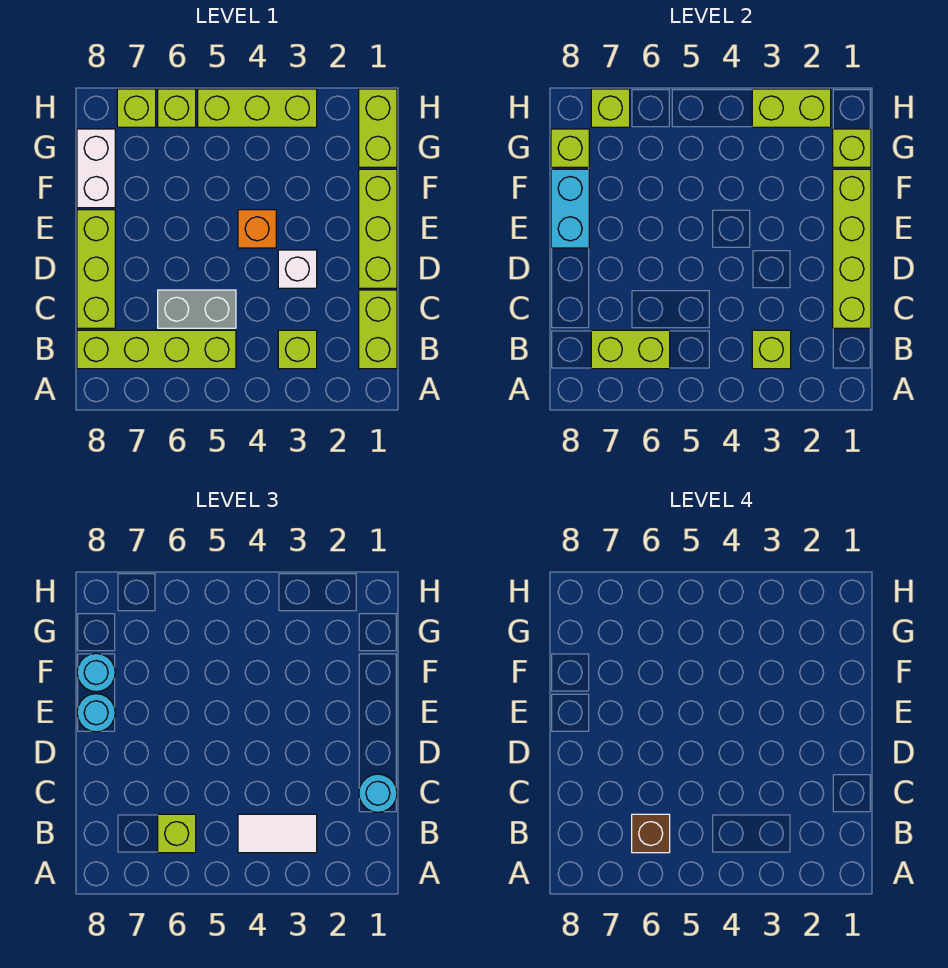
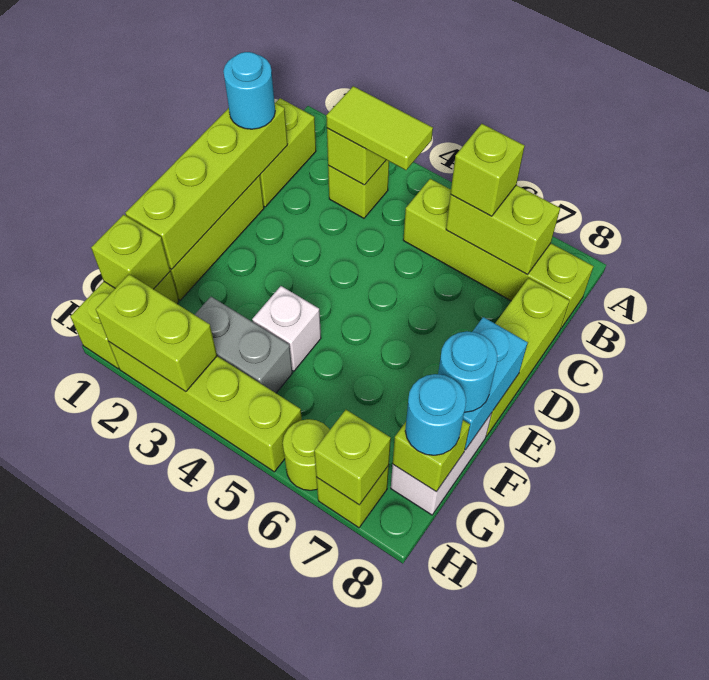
white 1x2 tile [238,814,317,853] -> lime 1x2 tile [326,86,433,170]
brown 1x1 brick [632,814,670,853] -> none
grey 1x2 brick [158,290,236,328] -> grey 1x2 brick moved to [195,297,292,393]
white 1x1 brick [278,250,317,288] -> white 1x1 brick moved to [252,286,321,371]
orange 1x1 brick [238,210,276,248] -> none
cyan 1x1 round brick [77,694,115,732] -> cyan 1x1 round brick moved to [405,374,466,455]
lime 1x3 brick [198,89,317,127] -> lime 1x4 brick [109,342,302,472]
lime 1x1 brick [158,89,196,127] -> lime 1x1 round brick [283,419,330,490]

